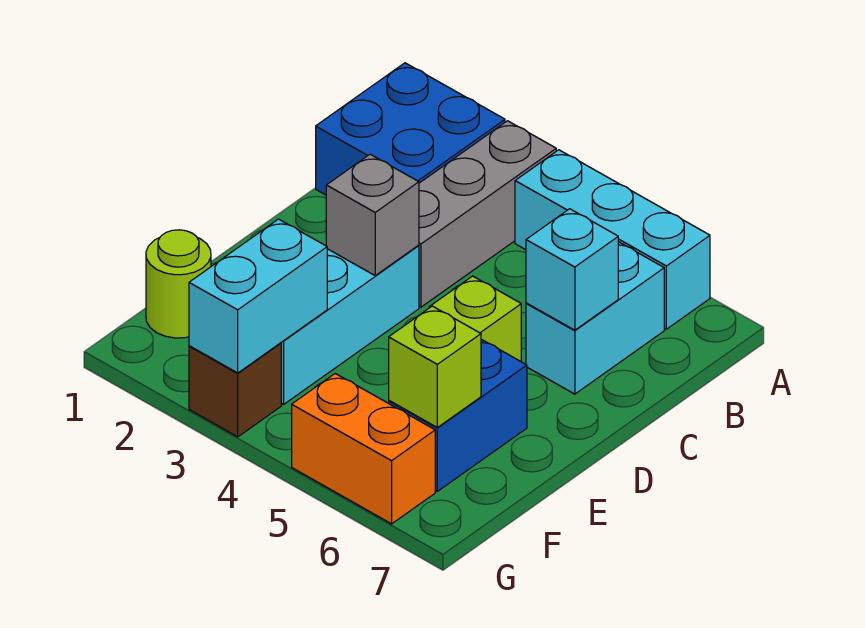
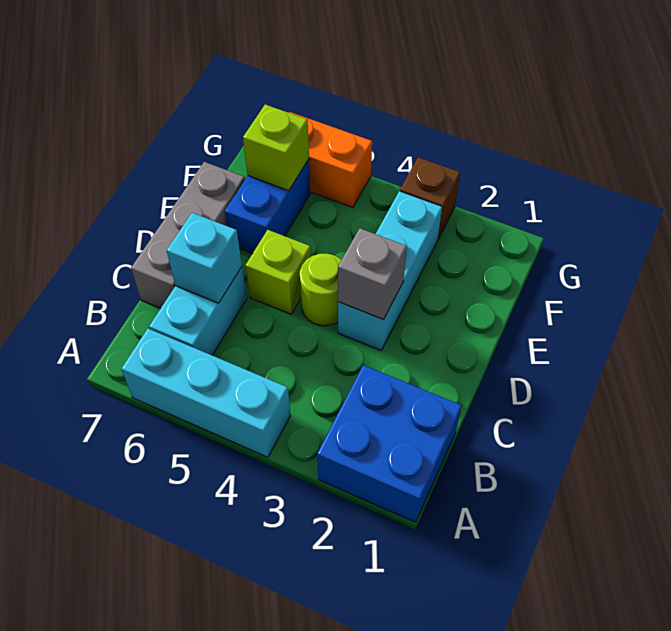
grey 1x3 brick [419,121,556,307] -> grey 1x3 brick moved to [131,162,245,308]
lime 1x1 round brick [146,230,211,338] -> lime 1x1 round brick moved to [300,254,341,326]
cyan 1x2 brick [189,219,327,373] -> none

